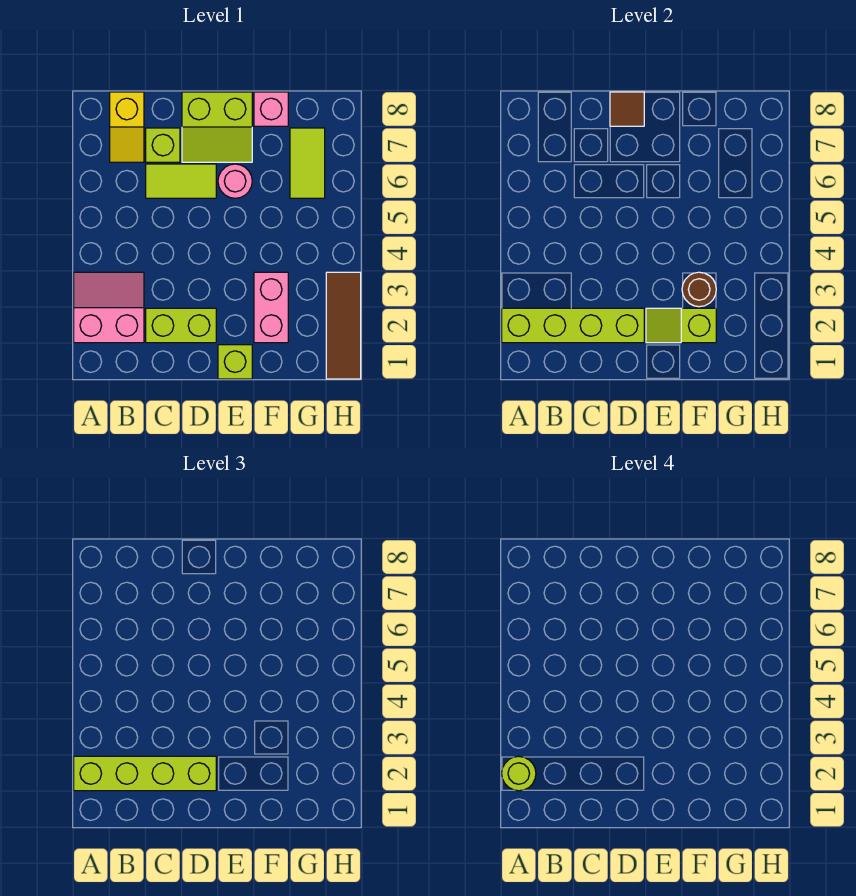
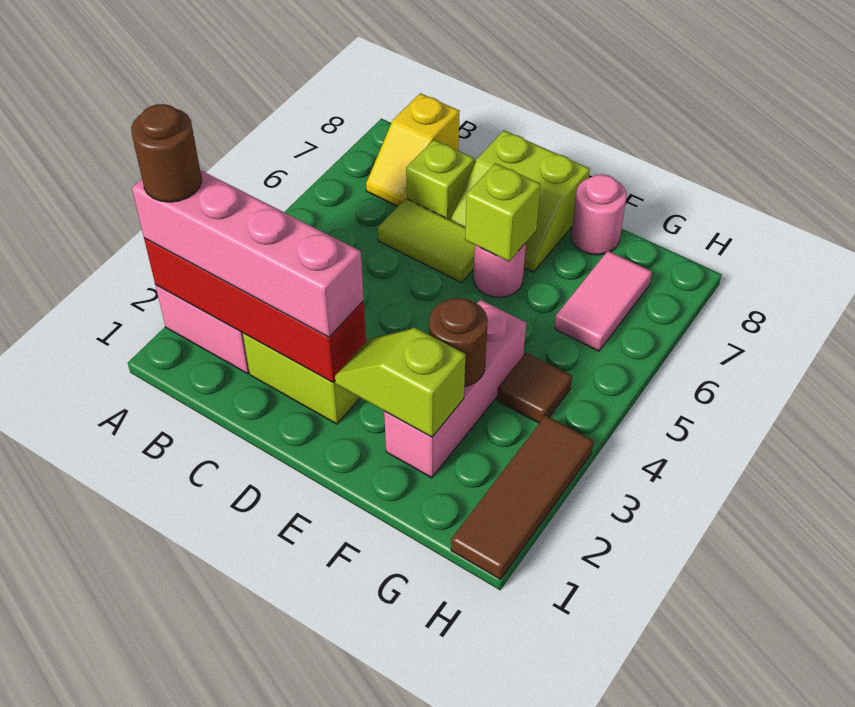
lime 1x4 brick [502,308,644,343] -> red 1x4 brick [144,238,366,382]
lime 1x4 brick [74,756,216,791] -> pink 1x4 brick [132,170,364,337]
lime 1x1 round brick [502,756,536,791] -> brown 1x1 round brick [131,104,202,202]
brown 1x1 tile [610,92,644,126] -> brown 1x1 tile moved to [497,353,572,423]
lime 1x1 brick [218,345,252,379] -> lime 1x1 brick moved to [465,163,541,261]
pink 1x2 brick [254,272,288,343] -> pink 1x3 brick [384,300,526,478]
pink 1x1 brick [254,92,288,126] -> pink 1x1 round brick [571,174,627,255]
lime 1x2 tile [290,128,325,198] -> pink 1x2 tile [554,251,652,351]

